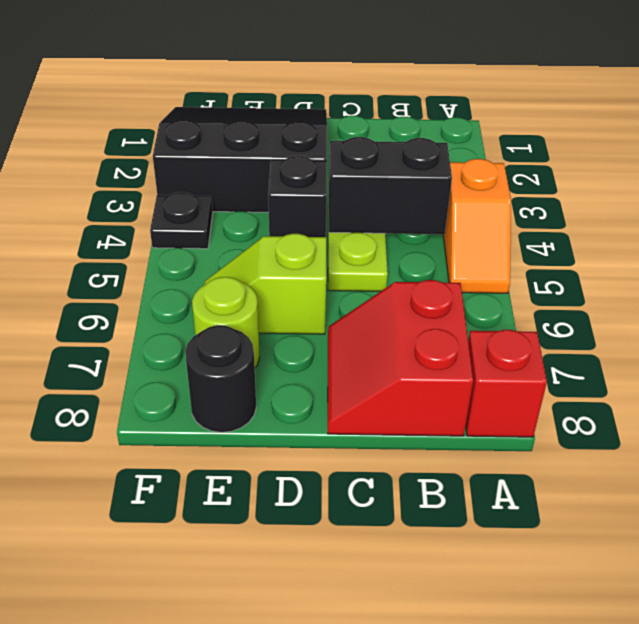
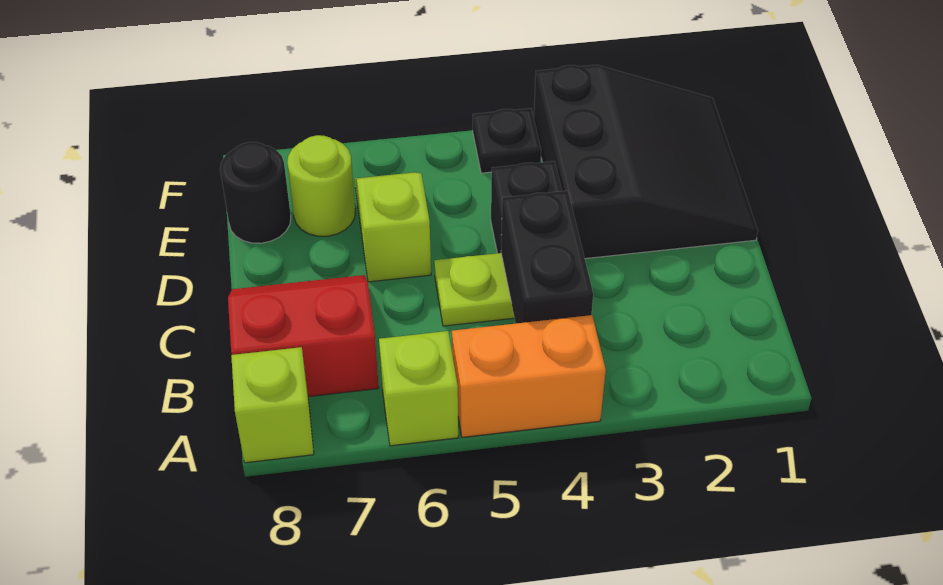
orange 1x2 slope [443,159,511,293] -> orange 1x2 brick [452,315,606,437]
none -> lime 1x1 brick [379,331,458,446]
red 1x1 brick [466,330,547,437] -> lime 1x1 brick [231,347,314,463]

